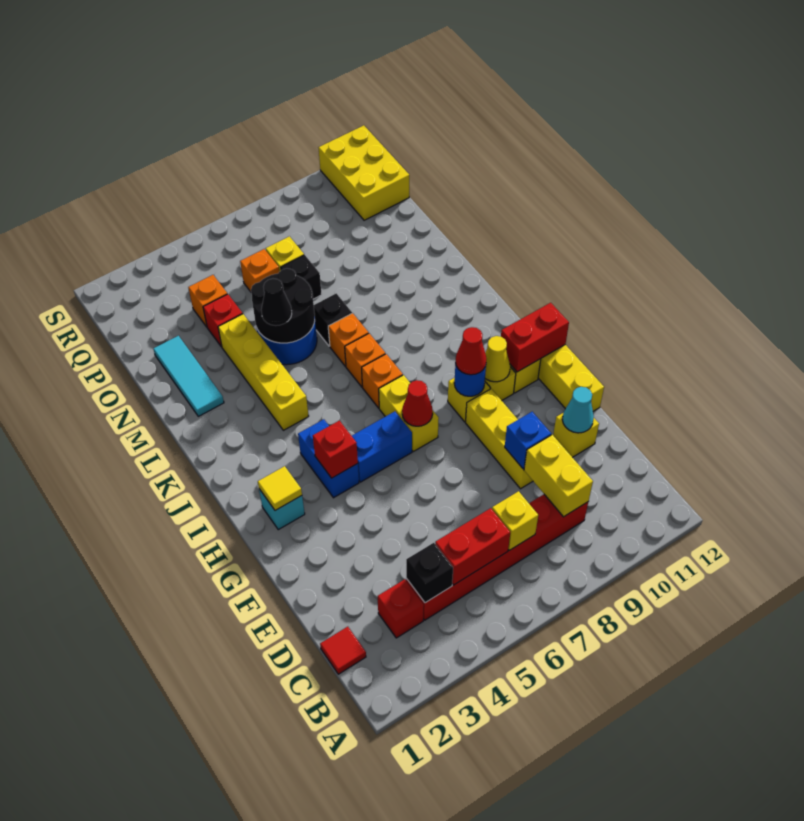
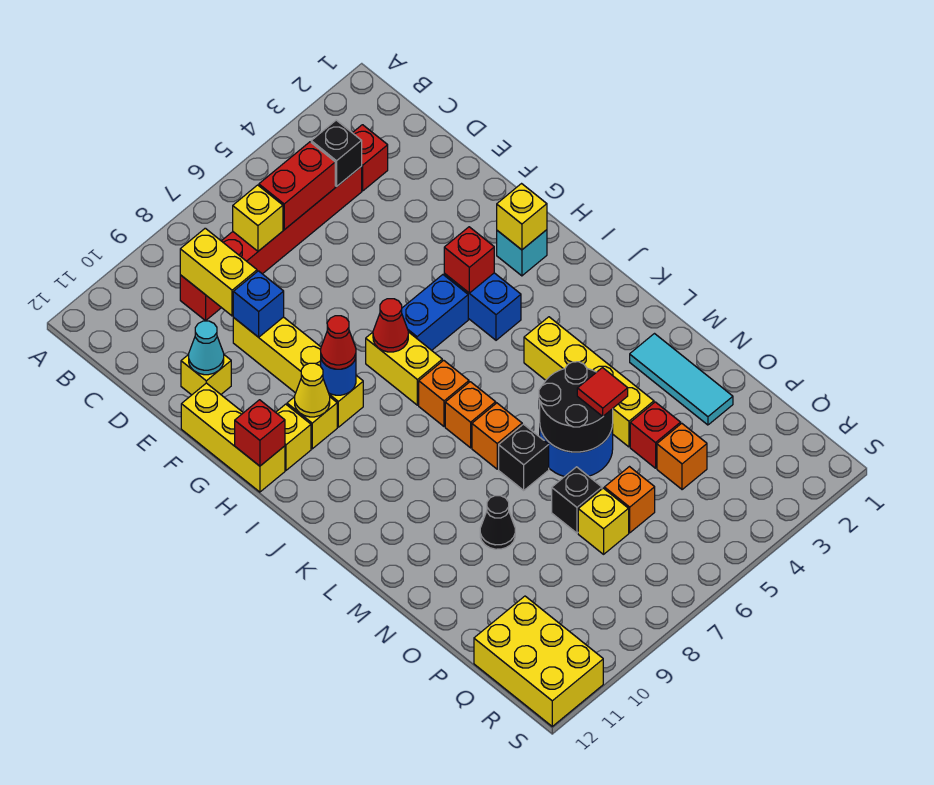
red 1x1 tile [320,627,366,674] -> red 1x1 tile moved to [577,368,628,416]
yellow 1x1 tile [258,466,302,510] -> yellow 1x1 brick [497,184,547,250]
red 1x2 brick [501,303,569,372] -> red 1x1 brick [235,400,285,466]
black 1x1 cone [261,279,292,326] -> black 1x1 cone moved to [480,496,515,549]

